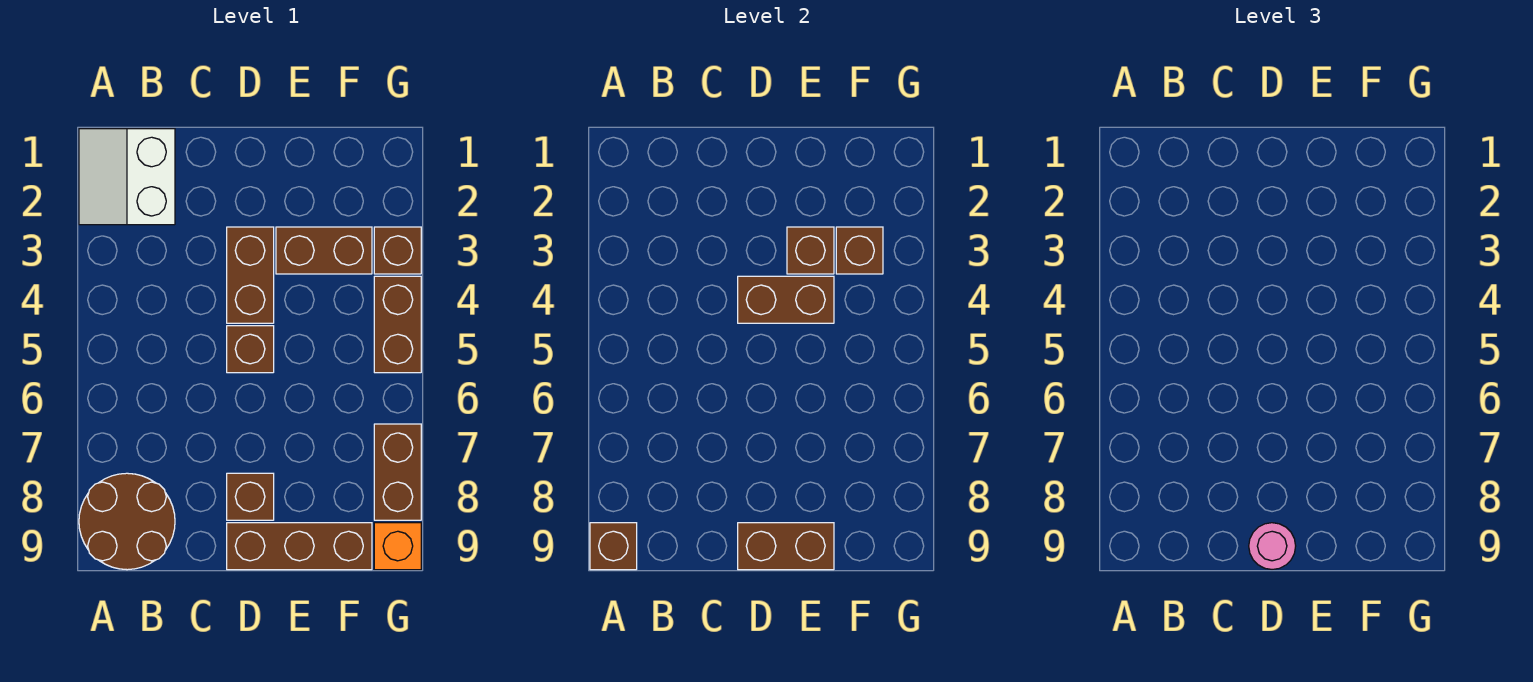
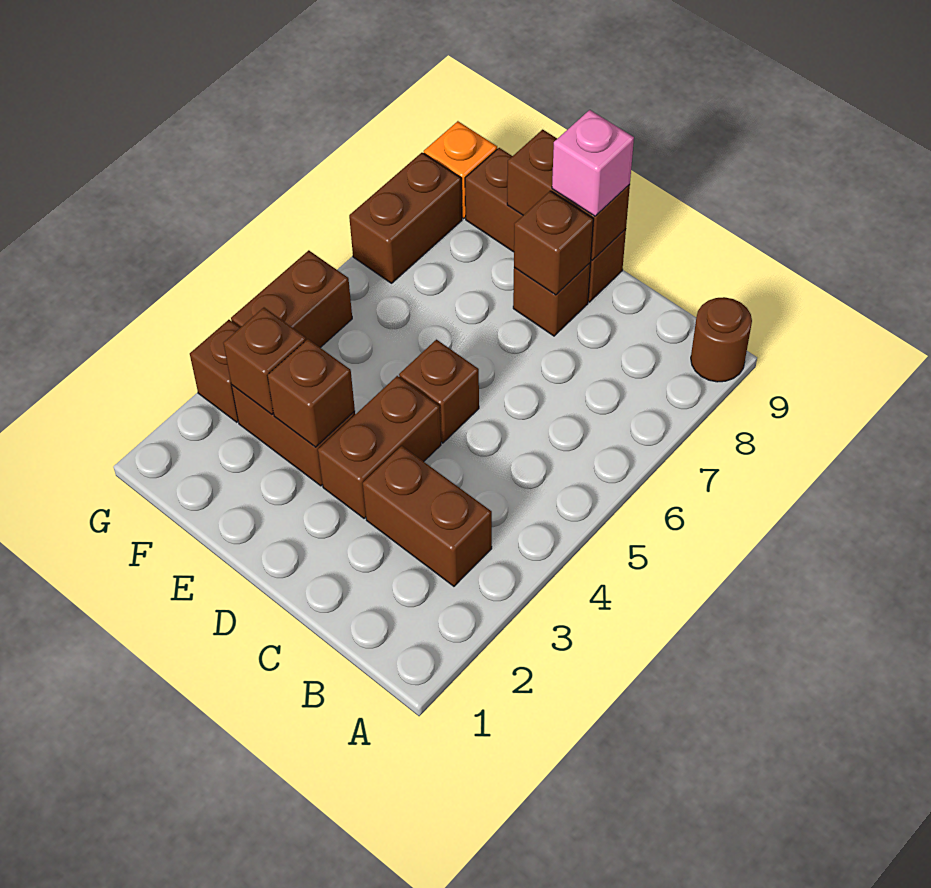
white 2x2 slope [79,129,175,225] -> none
brown 2x2 round brick [79,473,175,570] -> brown 1x1 round brick [691,297,752,382]
brown 1x1 brick [590,523,637,570] -> brown 1x1 brick moved to [514,191,593,295]
brown 1x2 brick [738,276,834,323] -> brown 1x2 brick moved to [363,446,492,586]
pink 1x1 round brick [1249,523,1296,570] -> pink 1x1 brick [552,110,634,216]

